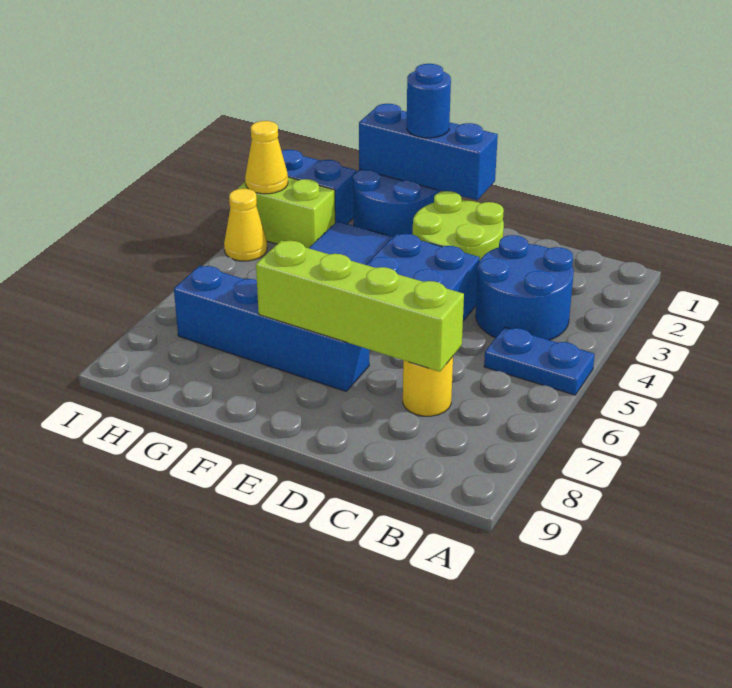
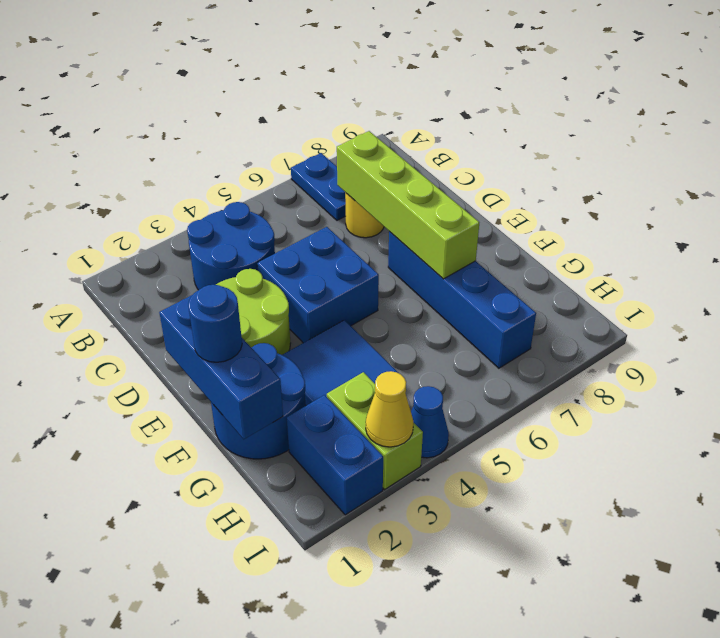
blue 1x2 plate [484,327,595,395] -> blue 1x2 plate moved to [291,153,346,220]
yellow 1x1 cone [224,189,267,261] -> blue 1x1 cone [411,386,449,458]

